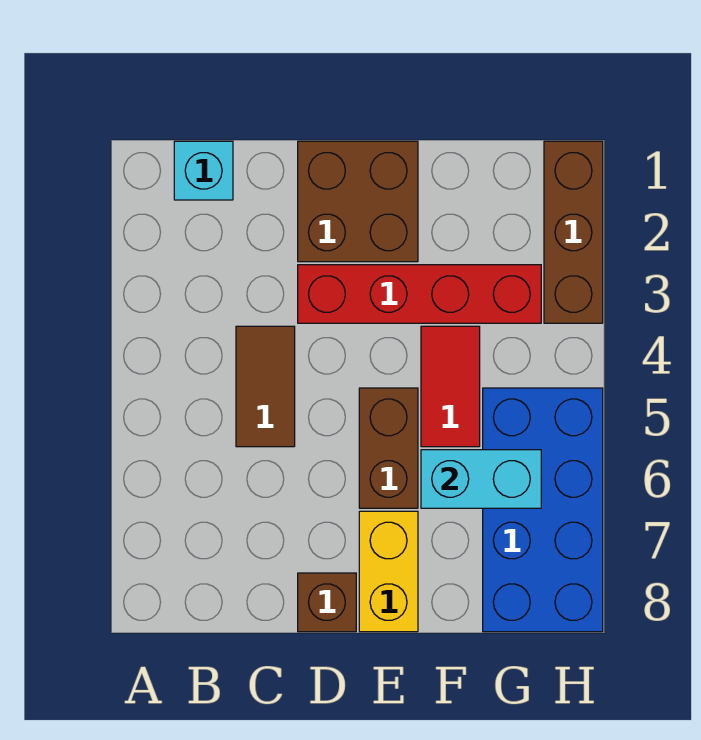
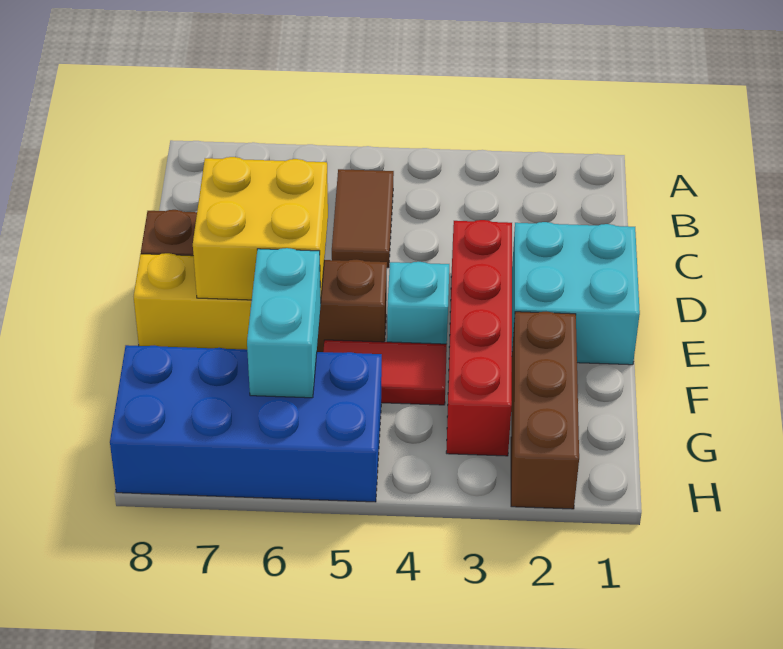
cyan 1x1 brick [174,141,233,200] -> cyan 1x1 brick moved to [387,262,449,344]
brown 1x2 tile [236,326,295,447] -> brown 1x2 tile turned to [332,169,394,268]
brown 2x2 brick [298,141,418,262] -> cyan 2x2 brick [512,222,640,365]
none -> yellow 2x2 brick [193,157,328,300]
brown 1x3 brick [544,141,603,323] -> brown 1x3 brick turned to [511,312,579,509]

